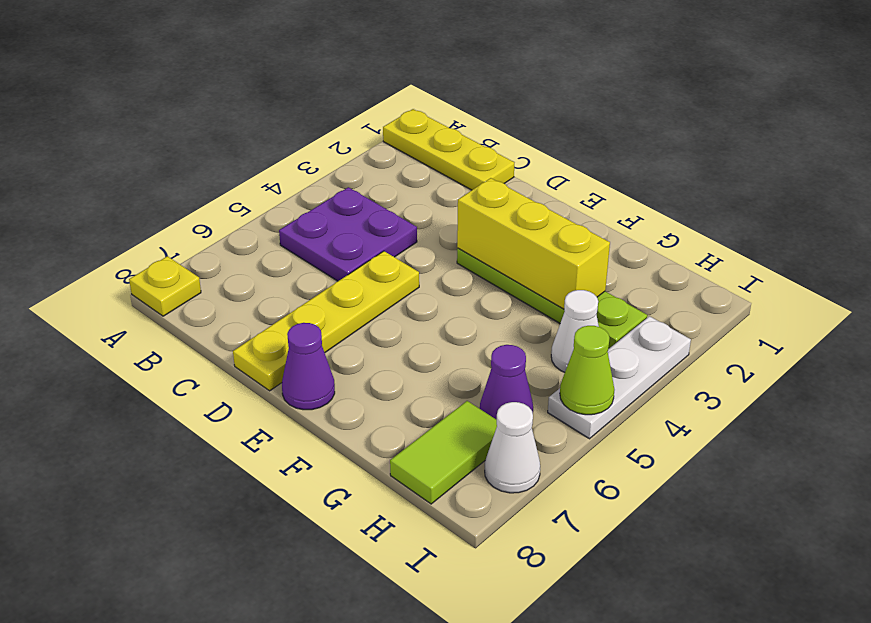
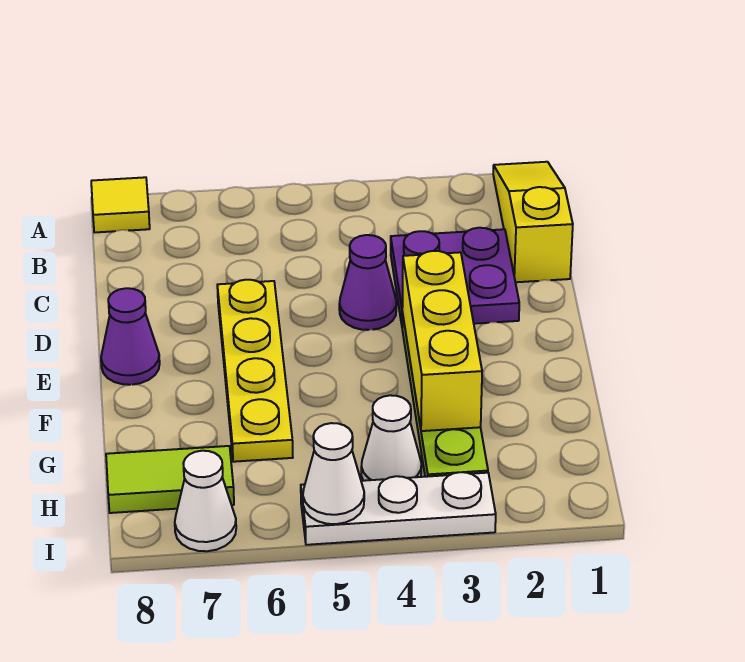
yellow 1x3 plate [383,109,514,190] -> yellow 1x3 slope [493,162,573,282]
yellow 1x1 plate [129,256,201,316] -> yellow 1x1 tile [91,177,150,232]
purple 2x2 plate [279,187,417,281] -> purple 2x2 plate moved to [391,228,519,324]
yellow 1x4 plate [233,251,419,391] -> yellow 1x4 plate turned to [217,280,293,462]
purple 1x1 cone [480,345,533,420] -> purple 1x1 cone moved to [339,235,396,330]
lime 1x1 cone [560,326,614,415] -> white 1x1 cone [303,423,364,524]

